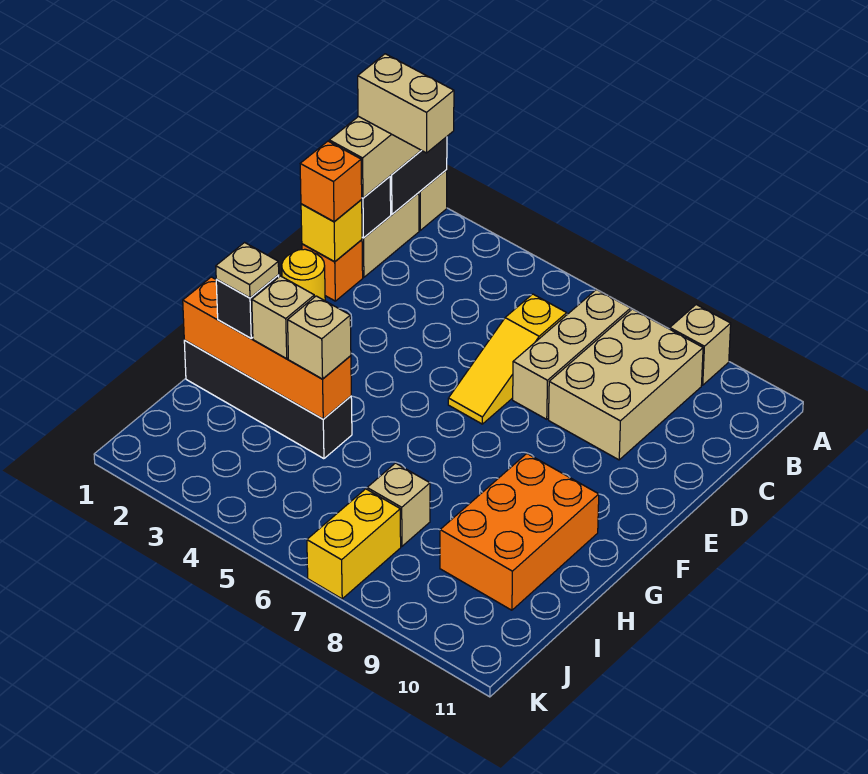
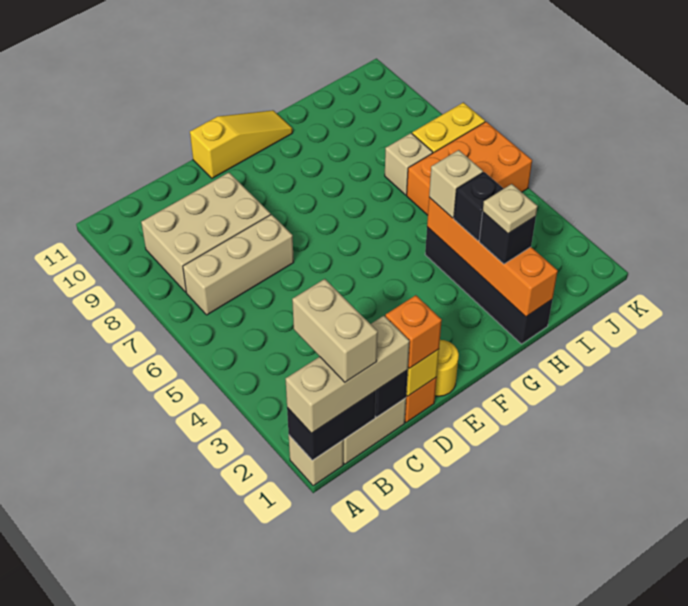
tan 1x1 brick [670,305,731,385] -> none
yellow 1x3 slope [448,294,567,424] -> yellow 1x3 slope moved to [190,110,293,178]
orange 2x3 brick [440,454,599,610] -> orange 2x3 brick moved to [407,122,532,215]
tan 1x1 brick [252,276,314,359] -> black 1x1 brick [454,172,504,241]

